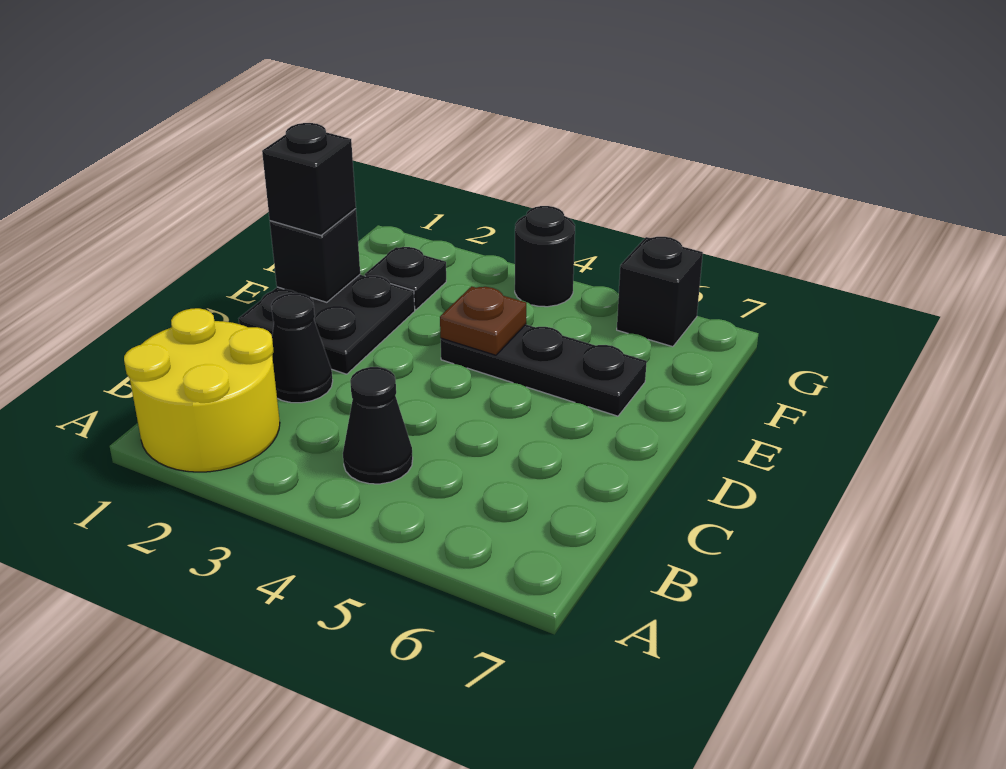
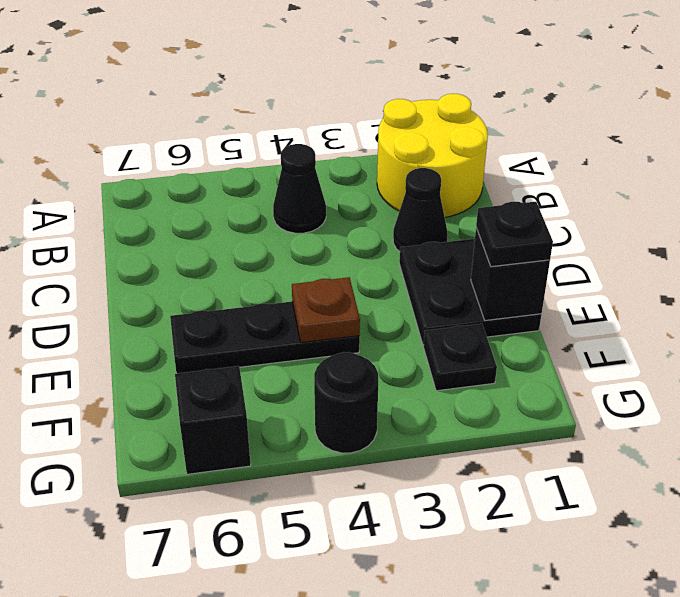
black 1x1 brick [262,123,356,235] -> black 1x1 plate [476,202,553,267]

